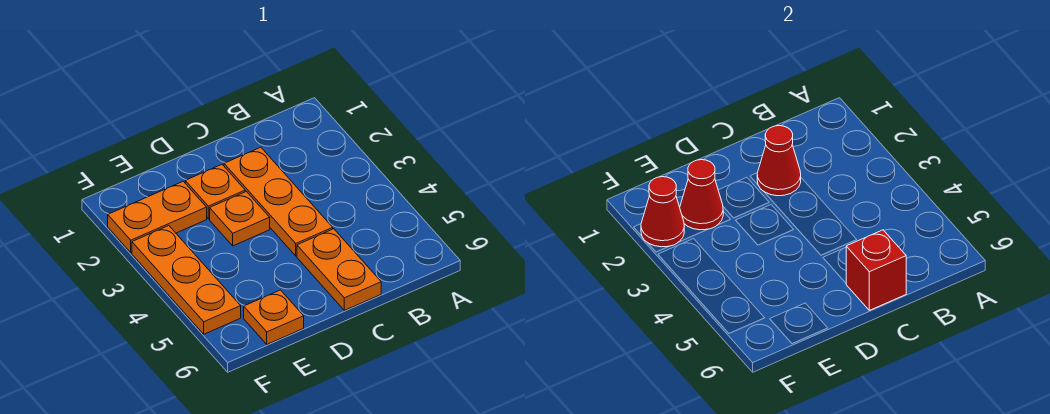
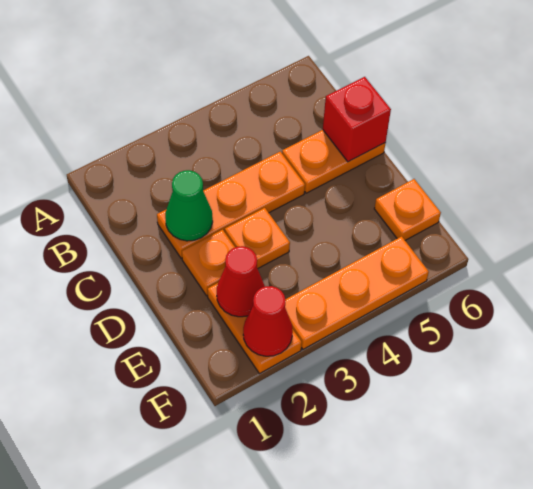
red 1x1 cone [757,126,801,196] -> green 1x1 cone [165,170,213,241]

